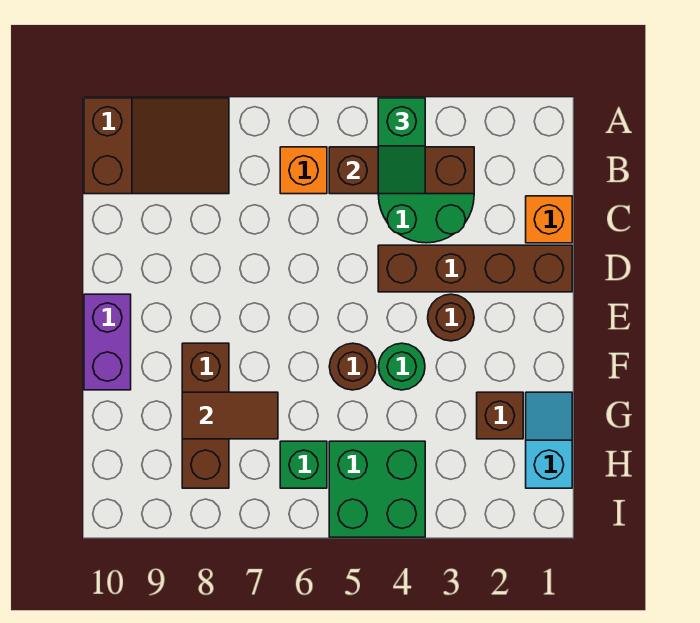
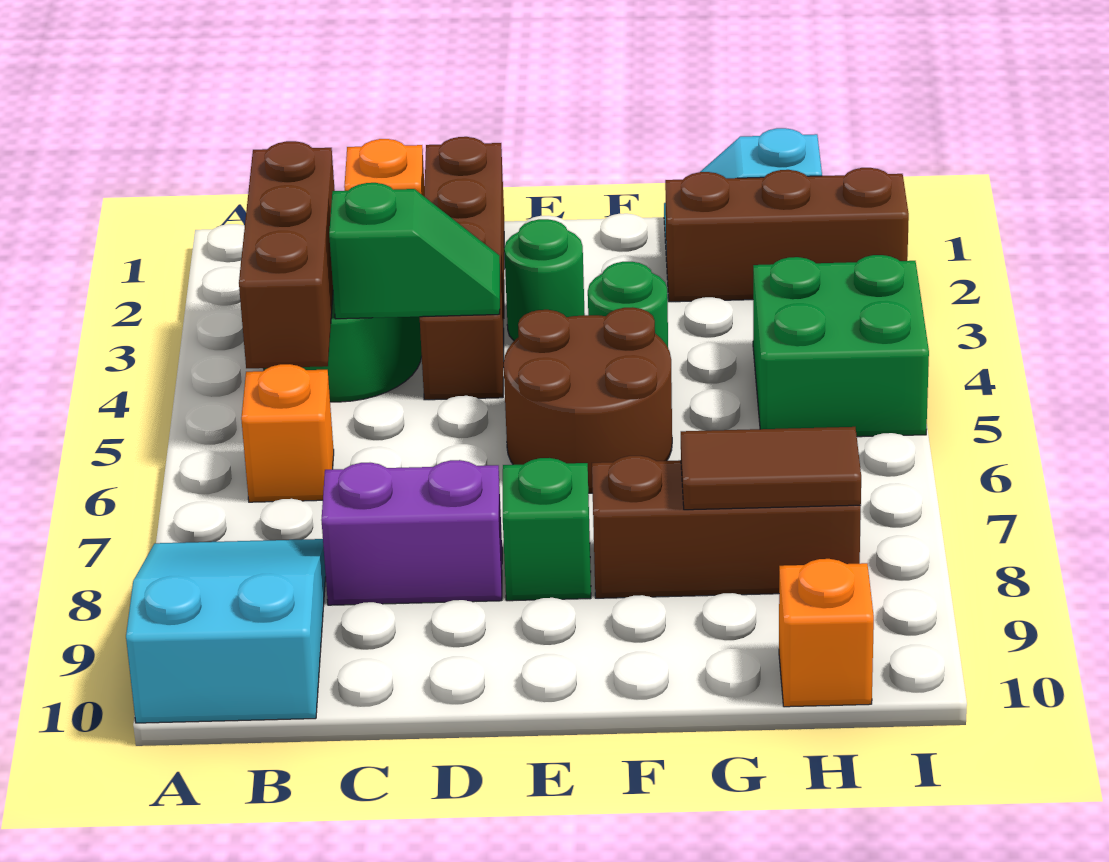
green 1x2 slope [378,98,425,194] -> green 1x2 slope moved to [329,183,500,319]
brown 2x3 slope [84,98,229,194] -> cyan 2x3 slope [126,539,326,723]
brown 1x1 round brick [428,294,474,341] -> green 1x1 round brick [504,219,585,341]
purple 1x2 brick [84,294,131,390] -> purple 1x2 brick moved to [321,460,502,605]
brown 1x1 round brick [329,343,376,390] -> brown 2x2 round brick [504,307,672,493]
brown 1x1 brick [477,392,523,439] -> brown 1x3 brick [665,168,909,302]
brown 1x2 tile [182,392,278,439] -> brown 1x2 tile turned to [681,427,861,510]
green 1x1 brick [280,441,327,488] -> green 1x1 brick moved to [503,458,591,601]
none -> orange 1x1 brick [779,559,874,707]

